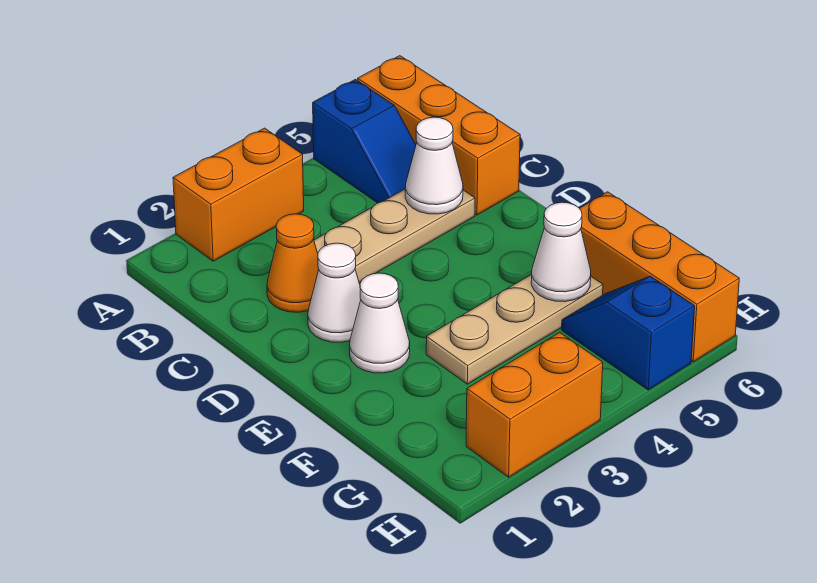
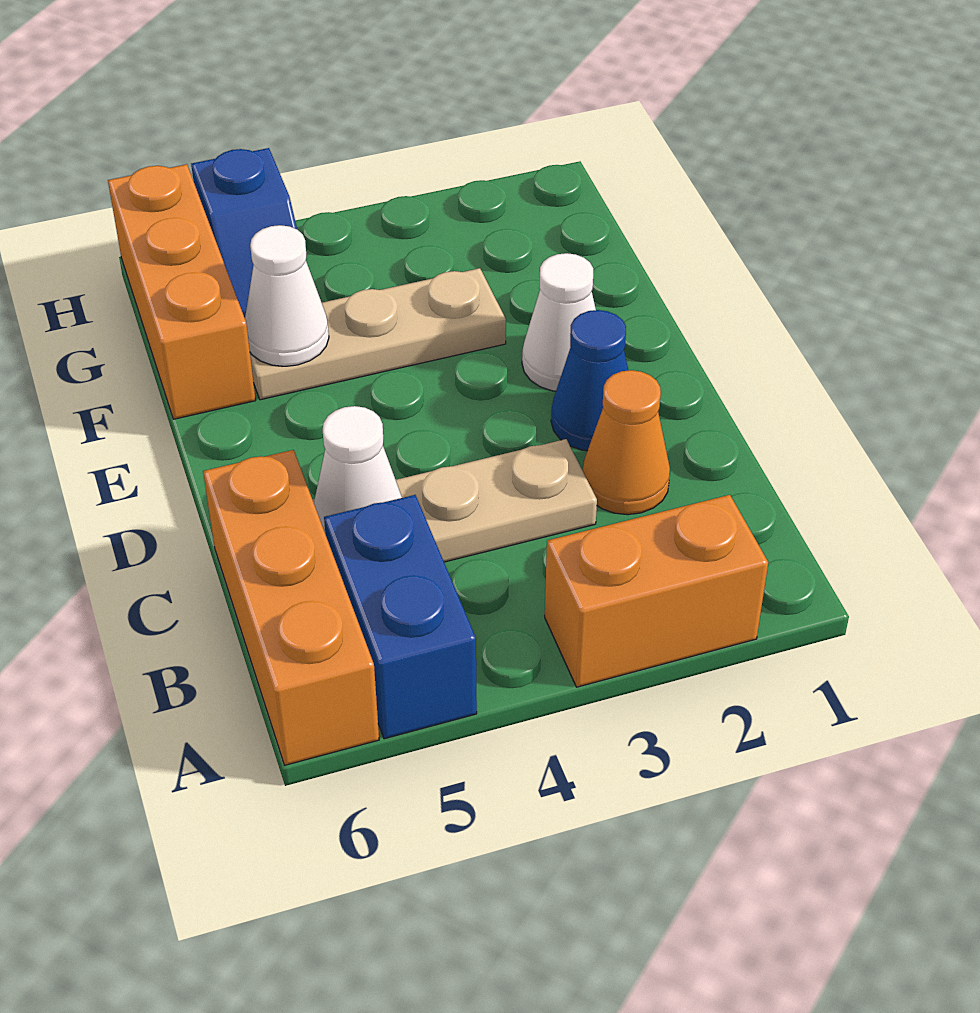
blue 1x2 slope [313,79,416,203] -> blue 1x2 brick [324,495,477,739]
white 1x1 cone [308,243,361,342] -> blue 1x1 cone [551,310,628,451]
orange 1x2 brick [466,332,603,477] -> none

